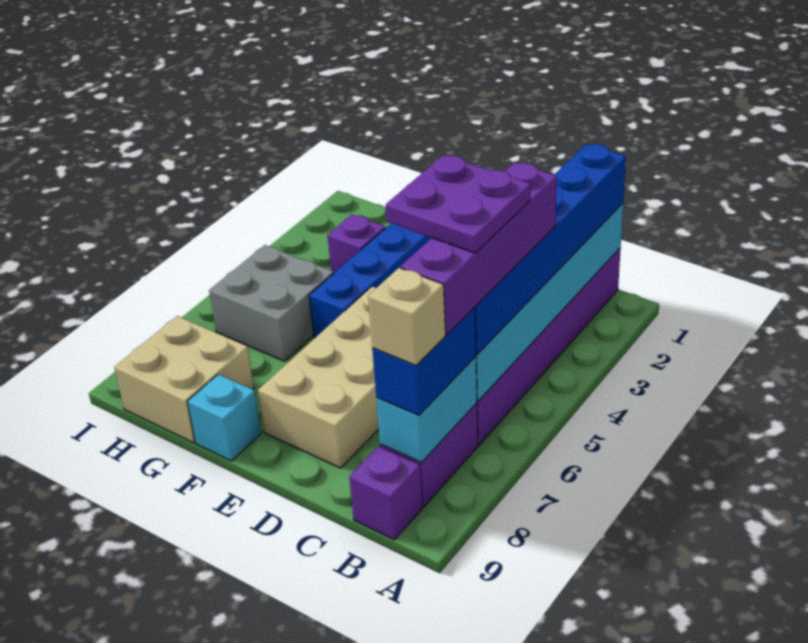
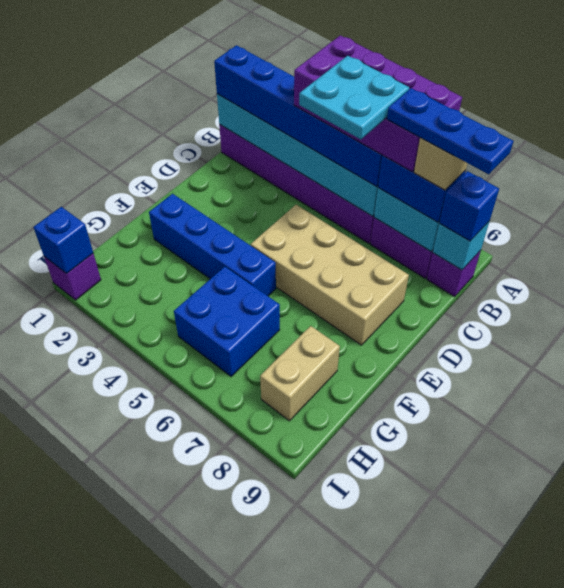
purple 1x4 brick [401,163,557,335] -> purple 2x4 brick [294,35,462,172]
purple 2x2 plate [386,155,531,253] -> cyan 2x2 plate [299,56,409,139]
none -> blue 1x3 plate [387,88,514,174]
none -> blue 1x1 brick [439,171,499,241]
cyan 1x1 brick [188,374,261,461] -> cyan 1x1 brick moved to [433,221,490,270]
purple 1x1 brick [327,215,385,273] -> purple 1x1 brick moved to [44,253,101,300]
grey 2x2 brick [209,245,334,361] -> blue 2x2 brick [174,267,280,376]
tan 2x2 brick [114,316,254,443] -> tan 1x2 brick [260,326,340,421]
none -> blue 1x1 brick [34,207,93,274]

